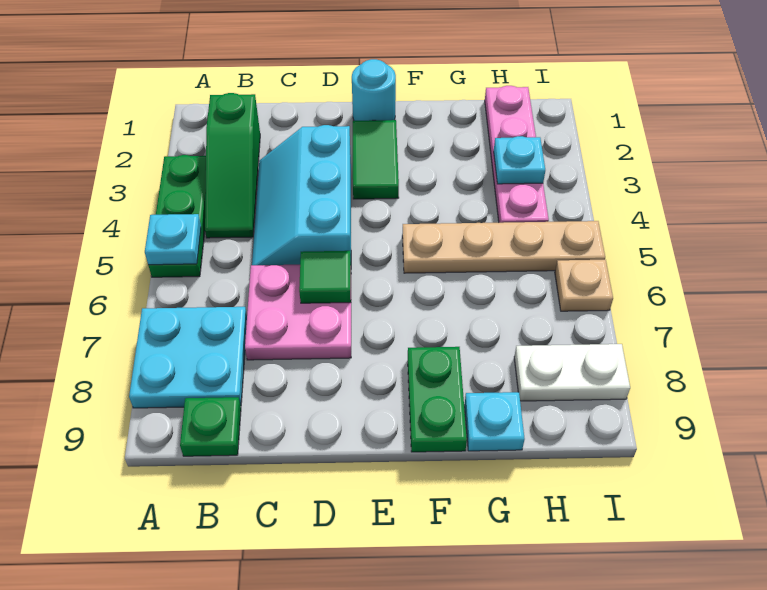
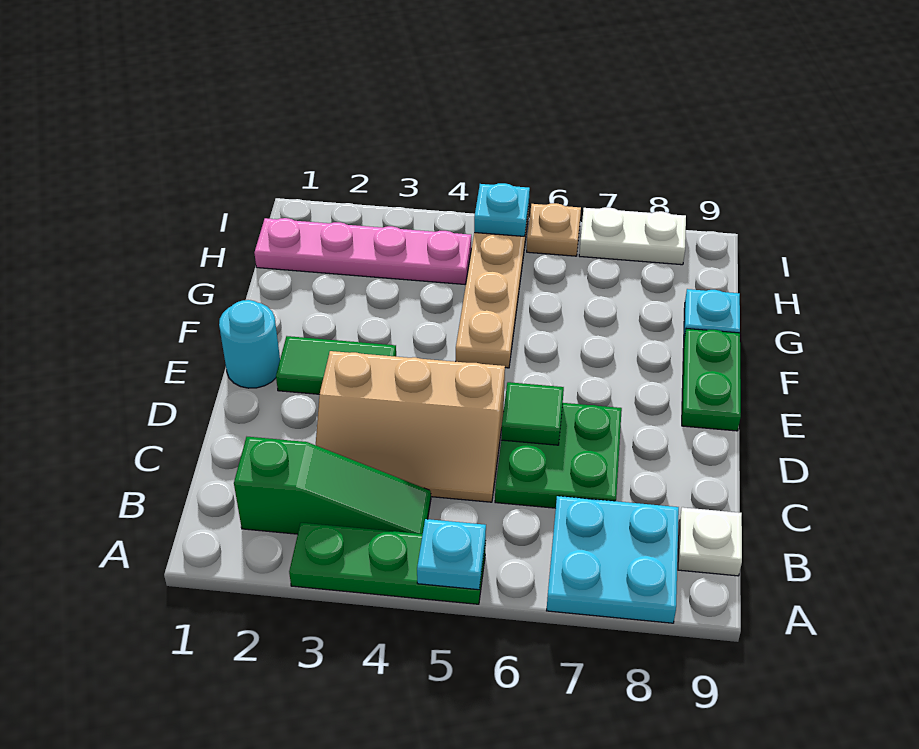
green 1x1 plate [180,397,241,456] -> white 1x1 plate [678,507,742,576]
cyan 2x3 slope [252,125,351,265] -> tan 2x3 slope [316,351,505,502]
pink 2x2 plate [245,265,351,360] -> green 2x2 plate [495,403,622,508]
green 1x2 plate [408,347,467,452] -> green 1x2 plate turned to [682,329,741,431]
cyan 1x1 plate [494,136,545,184] -> cyan 1x1 plate moved to [474,183,530,236]
white 1x2 plate [514,344,630,401] -> white 1x2 plate turned to [579,207,686,265]

